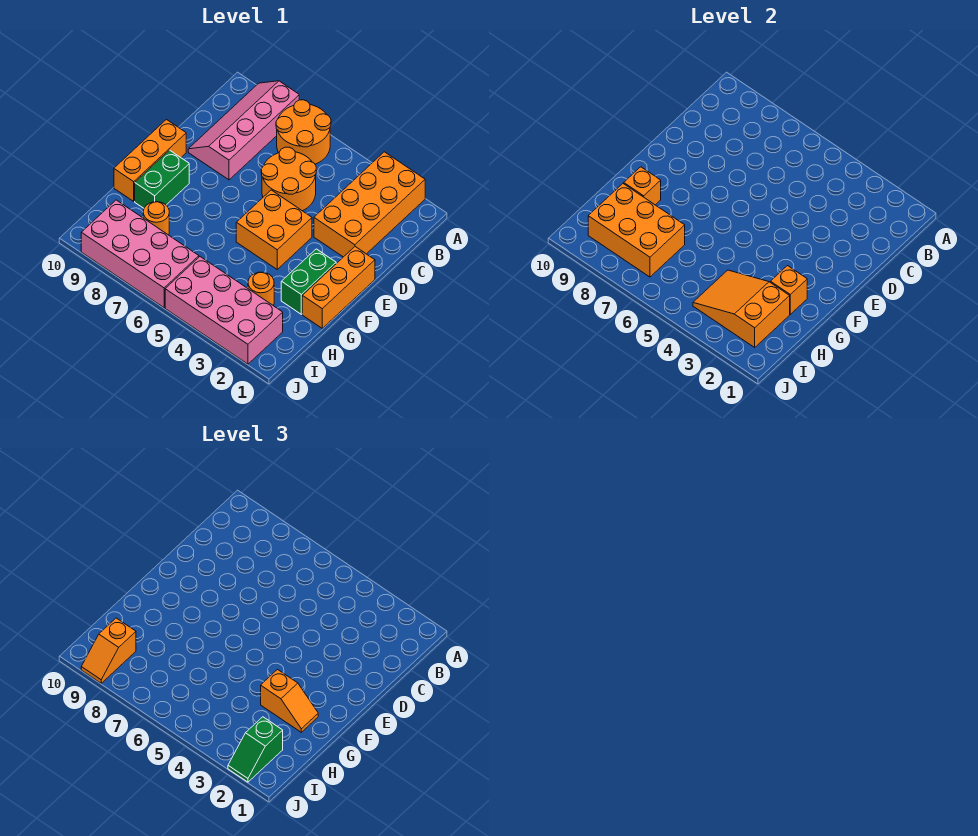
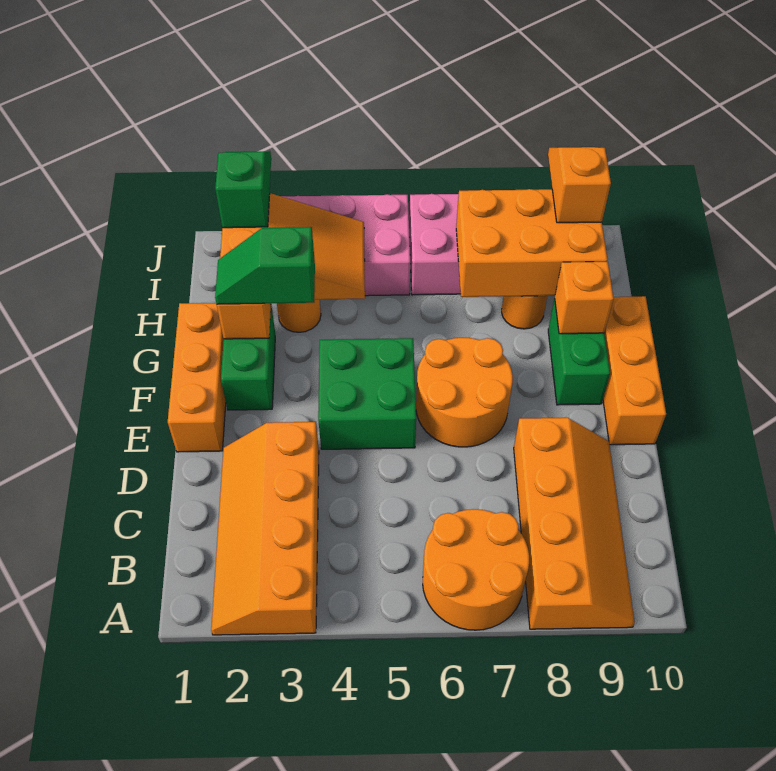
orange 2x4 brick [314,152,425,257] -> orange 2x4 slope [211,422,319,635]
pink 2x4 slope [188,81,299,180] -> orange 2x4 slope [514,418,635,629]
orange 2x2 round brick [261,147,316,211] -> orange 2x2 round brick moved to [416,338,513,447]
orange 2x2 brick [236,190,312,269] -> green 2x2 brick [318,338,416,449]
orange 1x2 slope [261,670,318,732] -> green 1x2 slope [215,227,315,304]

